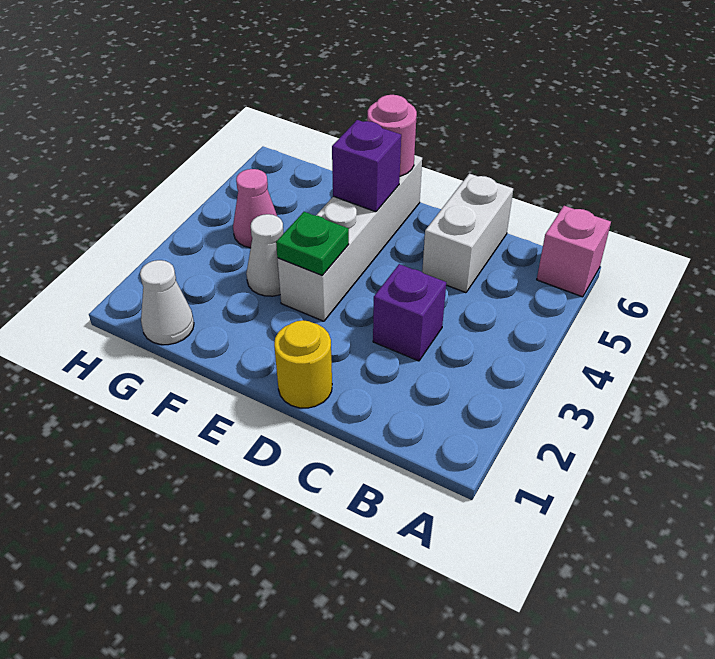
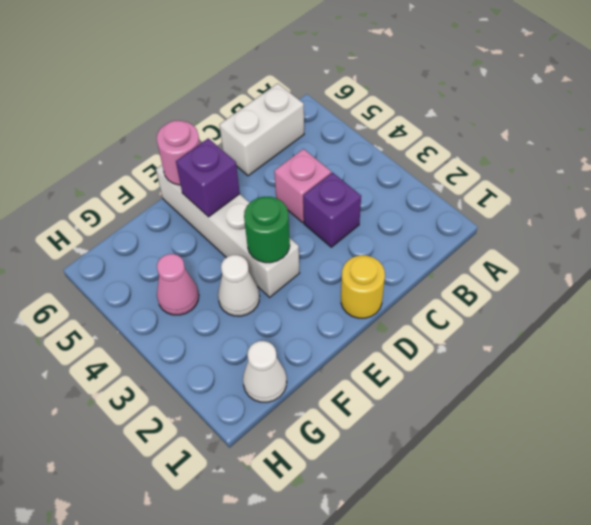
pink 1x1 brick [537,206,611,297] -> pink 1x1 brick moved to [274,149,331,222]
white 1x2 brick [422,174,513,293] -> white 1x2 brick turned to [219,83,304,176]
green 1x1 plate [276,212,349,275] -> green 1x1 round brick [244,197,290,263]

